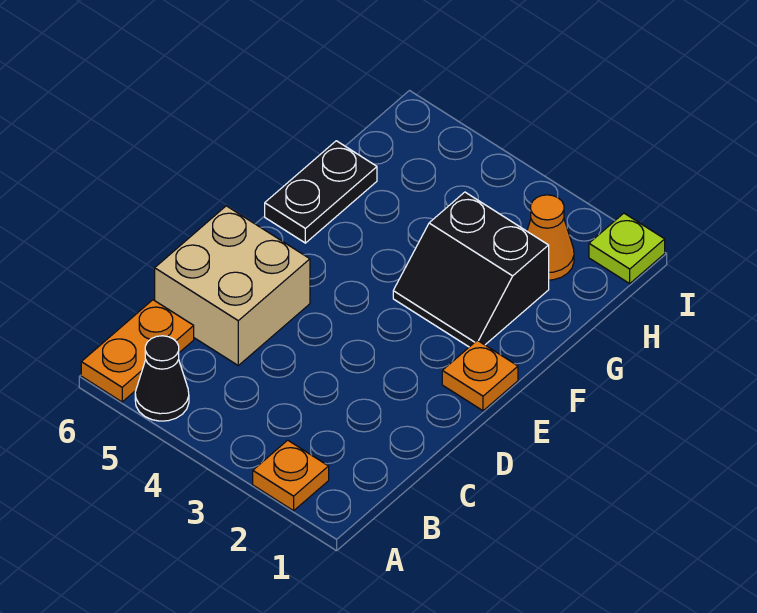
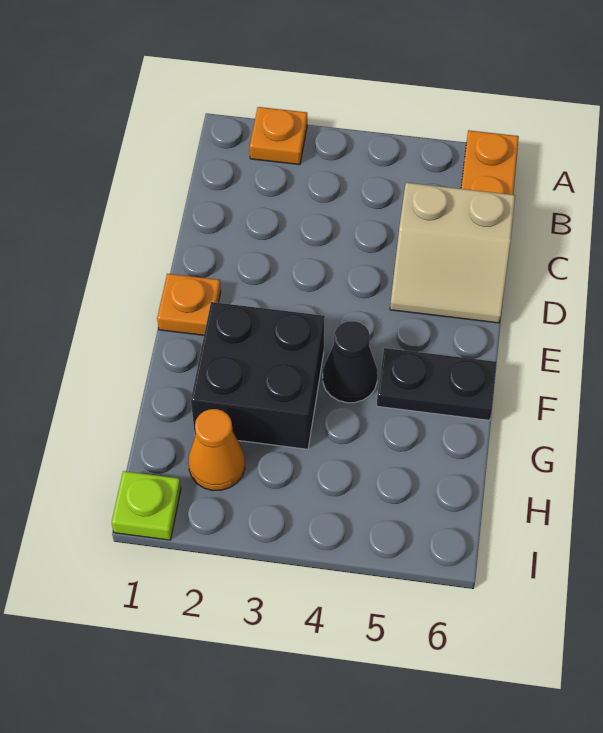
black 1x1 cone [135,336,189,421] -> black 1x1 cone moved to [323,321,378,403]
tan 2x2 brick [155,206,310,365] -> tan 2x2 slope [390,183,515,323]
black 2x2 slope [393,192,549,347] -> black 2x2 brick [191,302,325,449]
black 1x2 plate [265,141,377,243] -> black 1x2 plate turned to [377,348,497,420]

